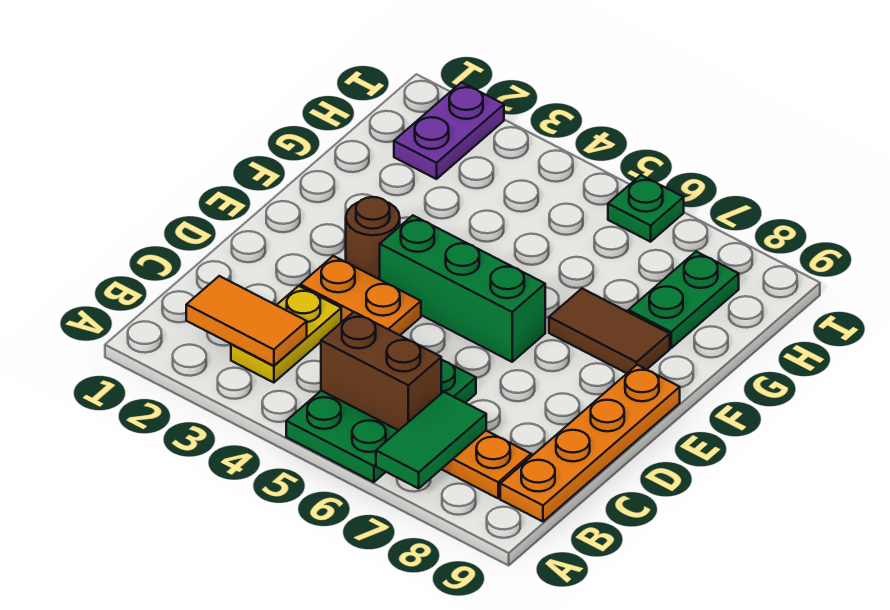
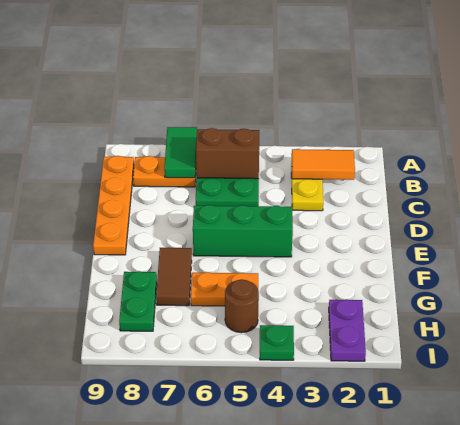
orange 1x2 plate [300,256,421,335] -> orange 1x2 plate moved to [191,272,258,306]
brown 1x1 round brick [346,197,400,279] -> brown 1x1 round brick moved to [225,279,259,333]
brown 1x2 tile [549,289,670,373] -> brown 1x2 tile turned to [156,248,192,306]
green 1x1 plate [608,175,684,242] -> green 1x1 plate moved to [260,325,294,360]

